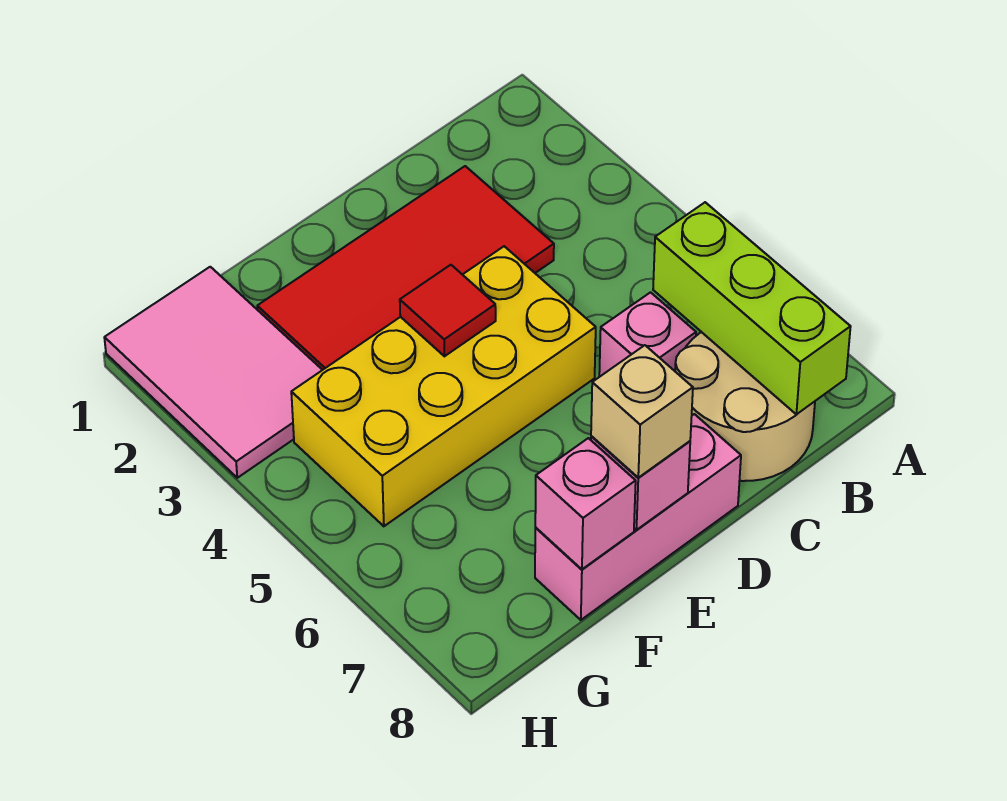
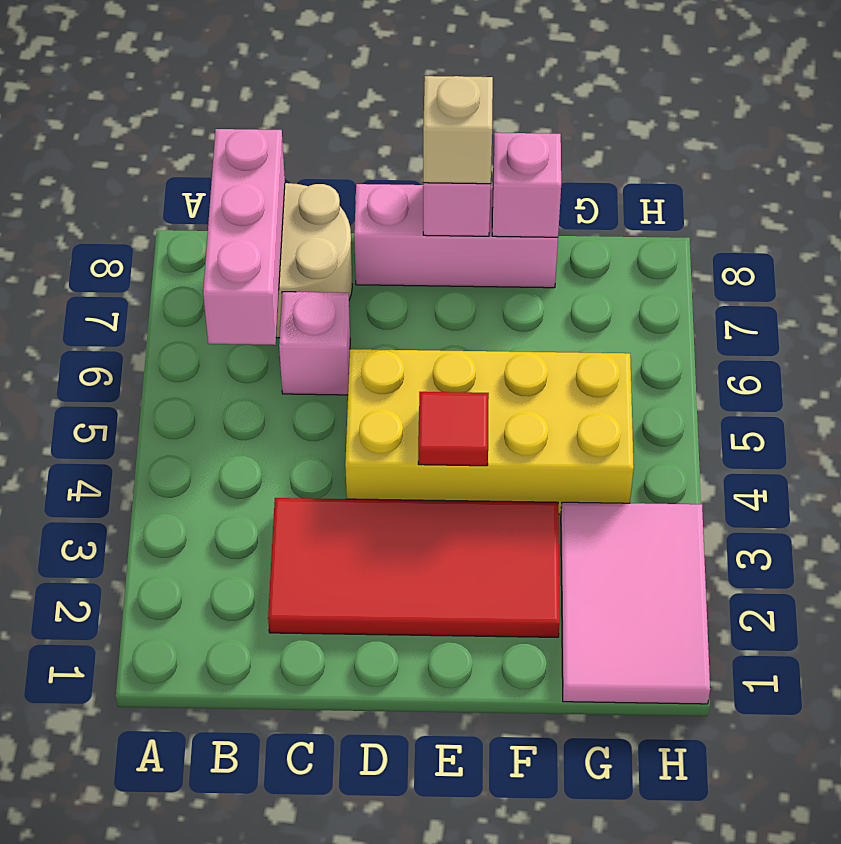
lime 1x3 brick [653,202,851,414] -> pink 1x3 brick [203,129,285,345]

